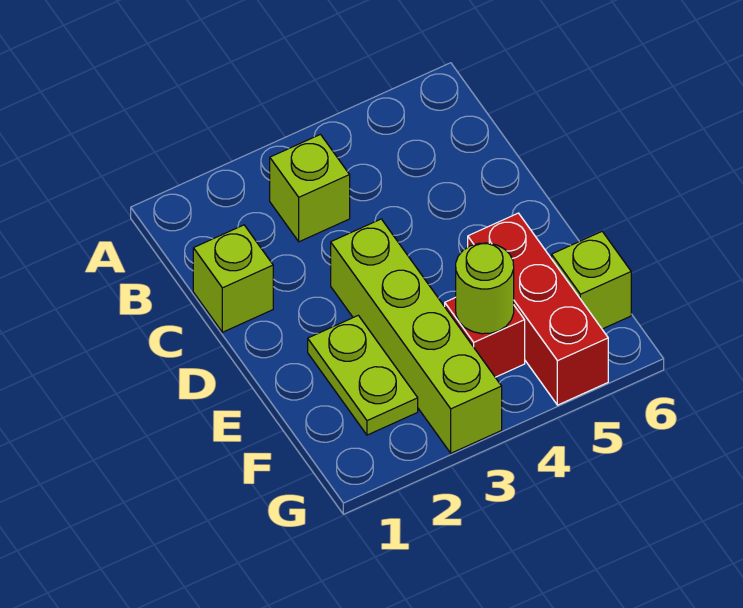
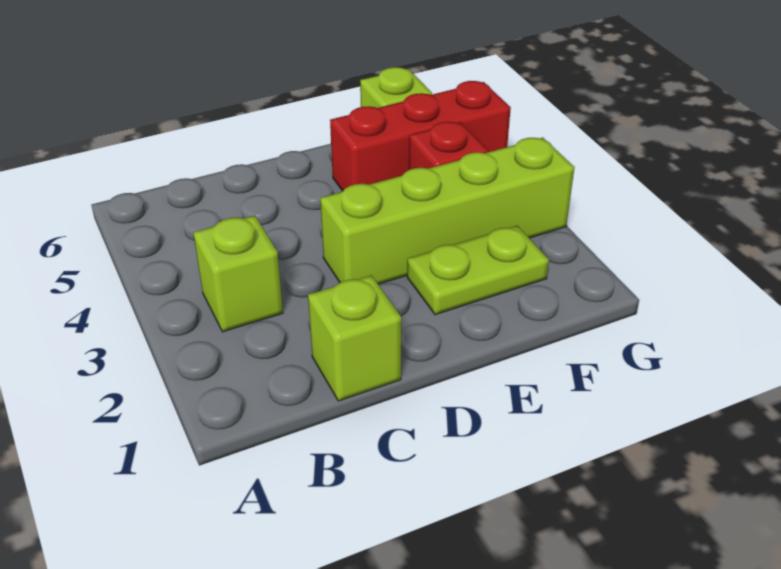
lime 1x1 round brick [456,243,514,334] -> none

